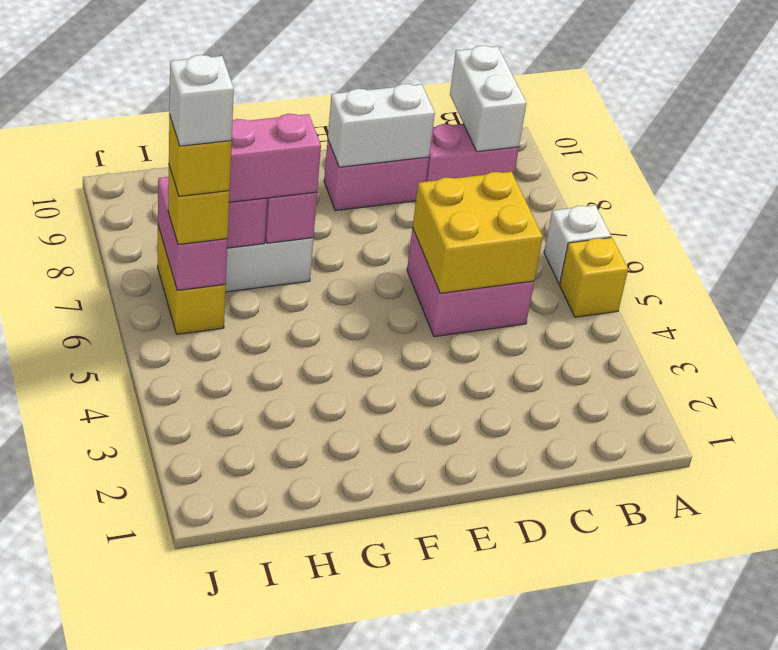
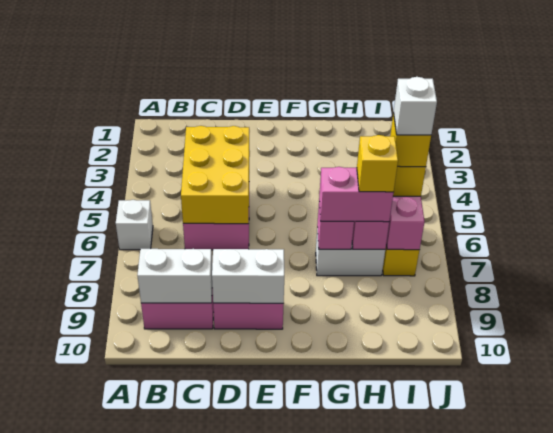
yellow 1x1 brick [560,237,628,317] -> yellow 1x1 brick moved to [357,135,398,192]
white 1x2 brick [450,46,527,152] -> white 1x2 brick turned to [137,249,212,303]
yellow 2x2 brick [413,172,543,293] -> yellow 2x3 brick [181,126,250,224]

